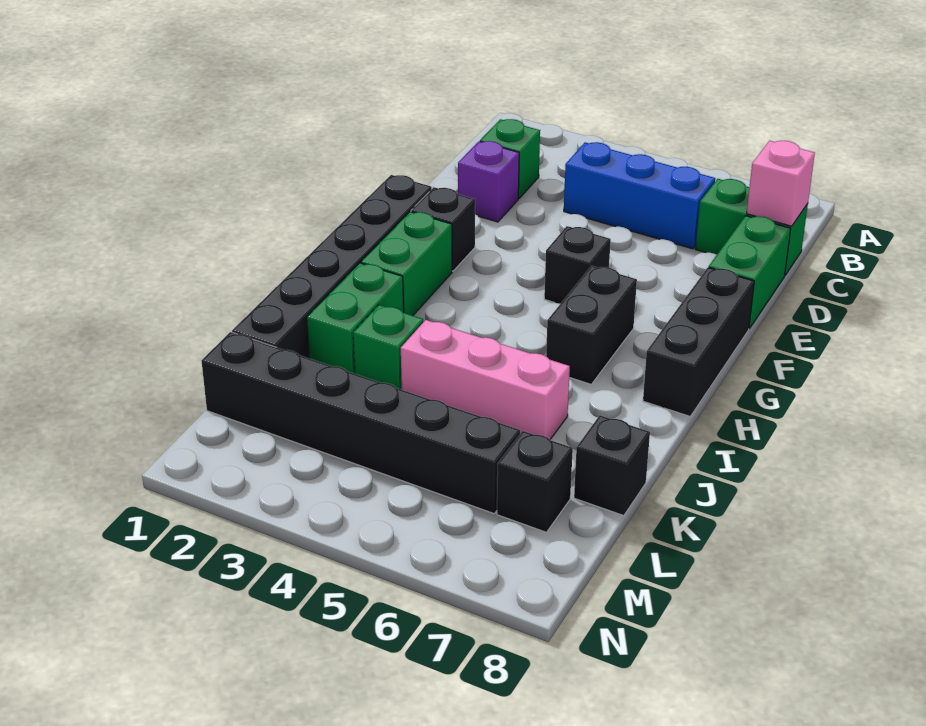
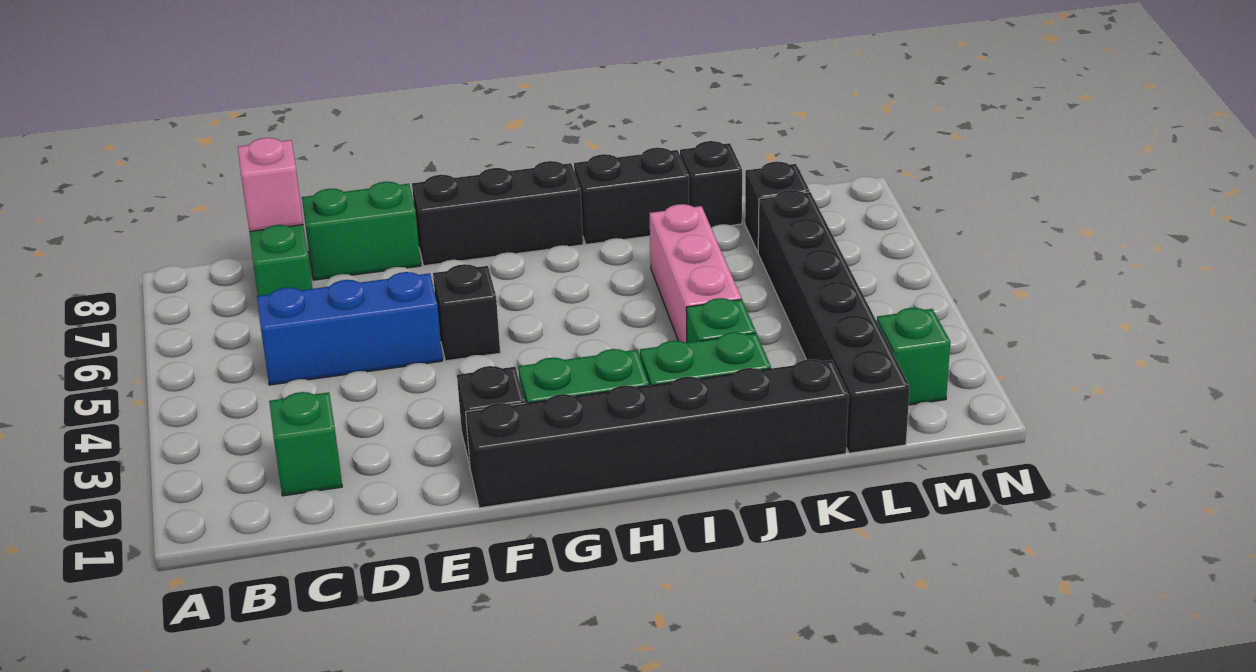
blue 1x3 brick [564,142,715,249] -> blue 1x3 brick turned to [257,272,442,385]
purple 1x1 brick [458,141,519,222] -> none
black 1x2 brick [546,266,637,384] -> black 1x2 brick moved to [574,148,689,244]
none -> green 1x1 brick [877,308,950,405]

